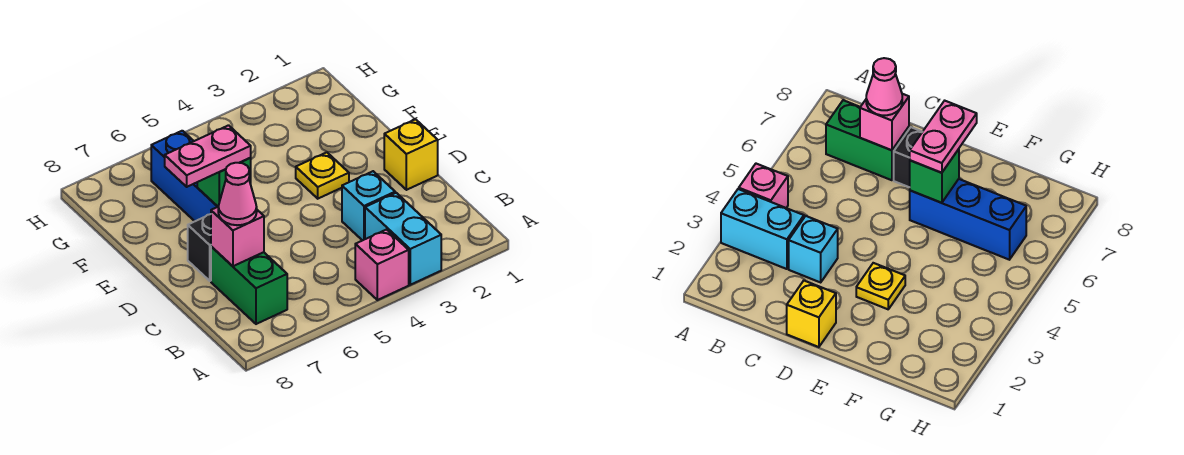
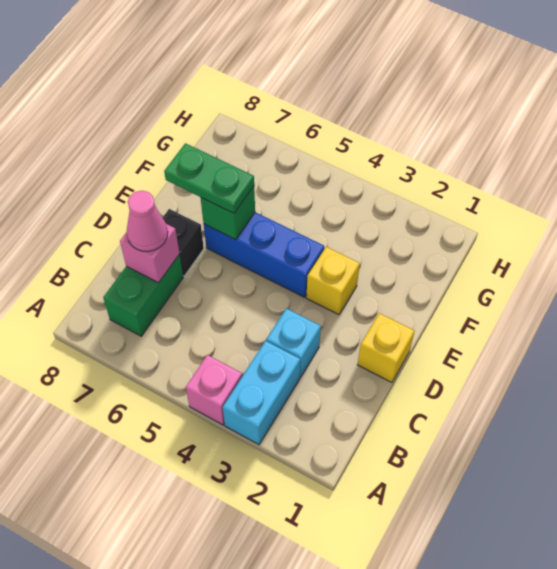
yellow 1x1 plate [296,152,349,199] -> yellow 1x1 brick [306,247,360,315]
blue 1x3 brick [151,131,217,221] -> blue 1x3 brick turned to [204,212,324,297]
pink 1x2 plate [165,125,251,187] -> green 1x2 plate [164,143,254,213]

